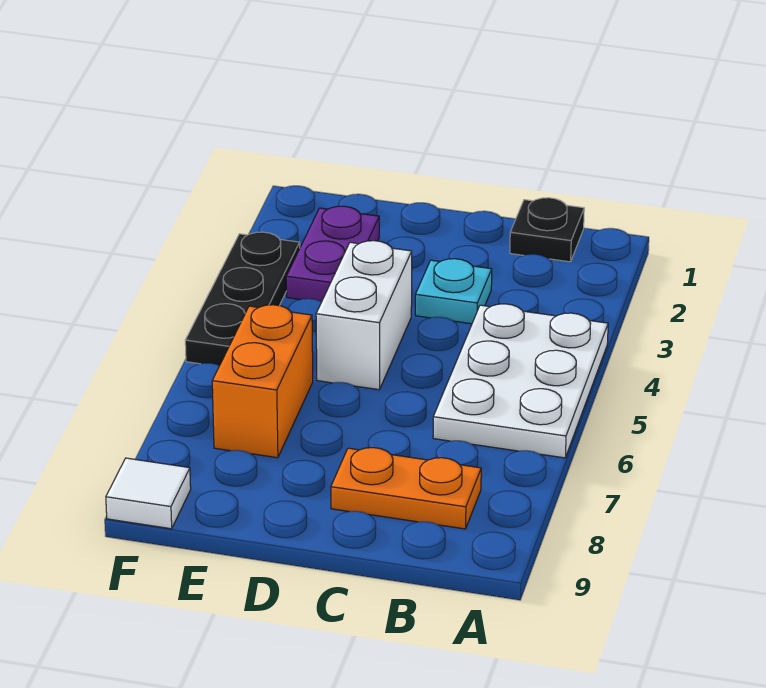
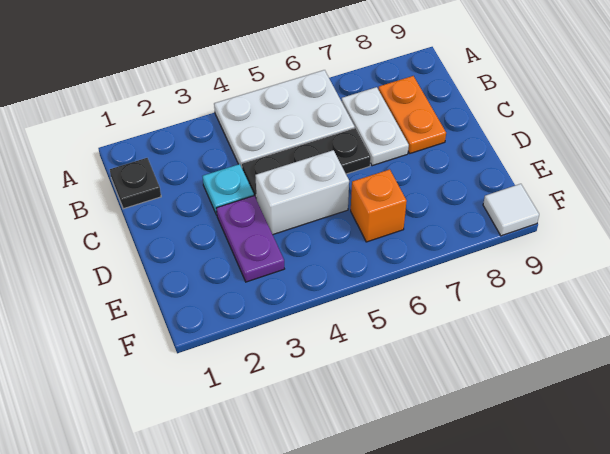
none -> white 1x2 plate [341,87,409,166]
purple 1x2 plate [286,206,379,302] -> purple 1x2 plate turned to [217,196,284,282]
orange 1x2 brick [212,305,313,458] -> orange 1x1 brick [351,169,407,242]
black 1x3 plate [185,232,300,366] -> black 1x3 plate moved to [242,128,371,200]

